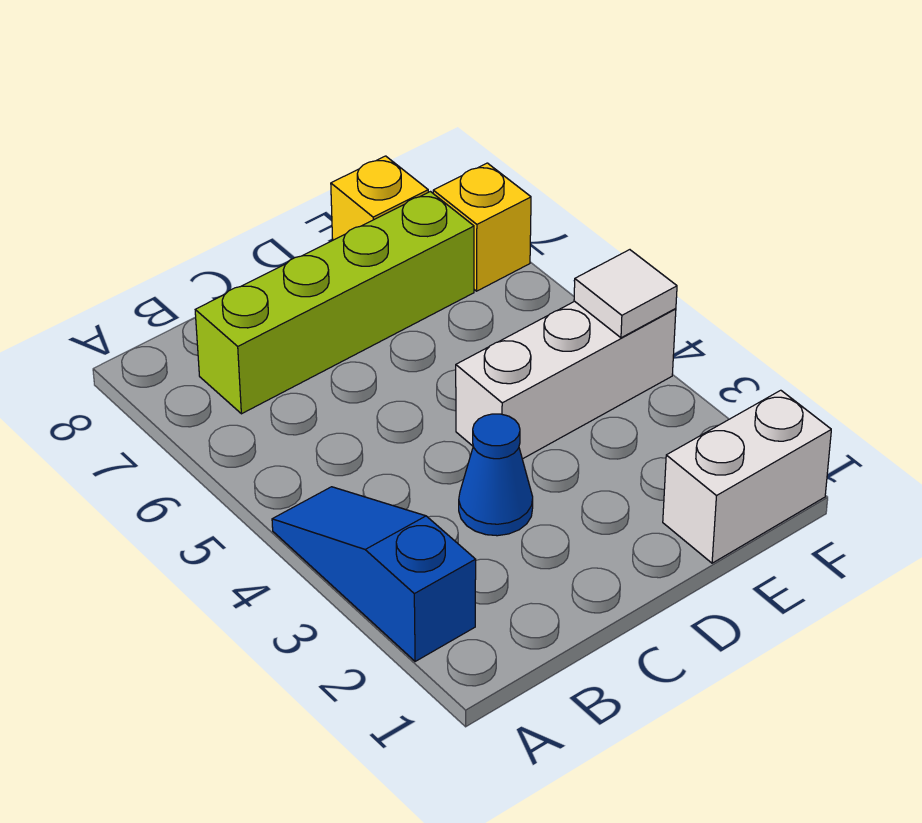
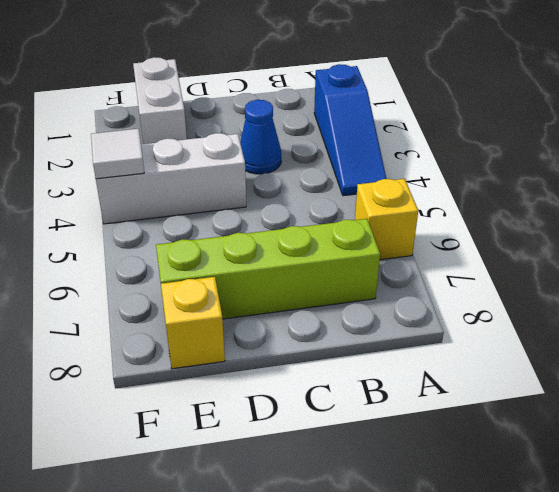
white 1x2 brick [663,390,831,563] -> white 1x2 brick turned to [133,57,187,144]
yellow 1x1 brick [433,163,531,291] -> yellow 1x1 brick moved to [355,179,418,260]

